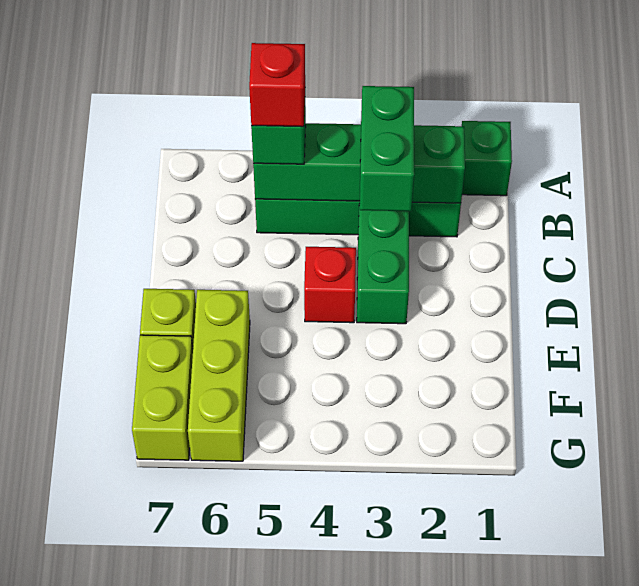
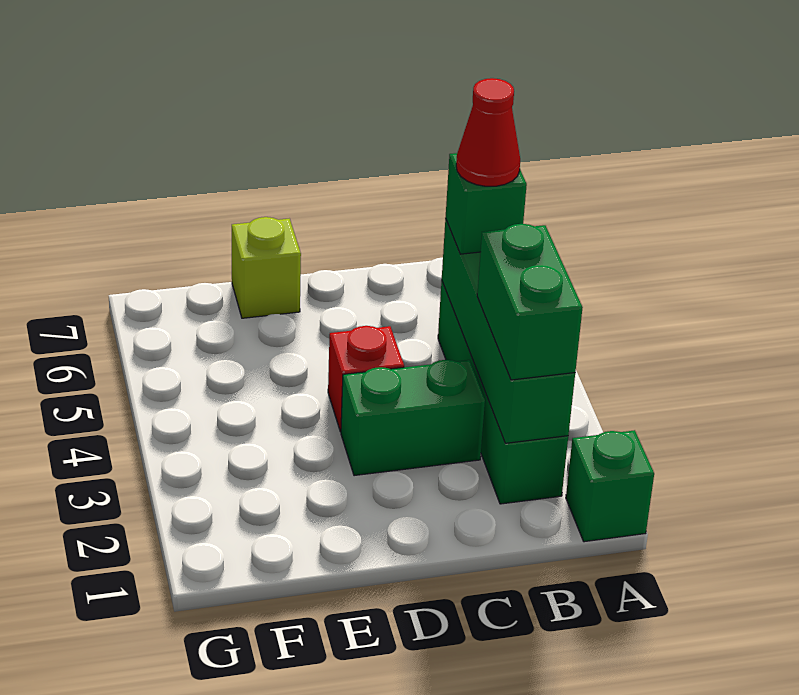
green 1x2 brick [360,86,414,211] -> green 1x2 brick turned to [477,224,583,380]
red 1x1 brick [249,43,305,127] -> red 1x1 cone [456,78,520,186]
lime 1x3 brick [188,290,250,461] -> none
lime 1x2 brick [132,335,193,460] -> none

